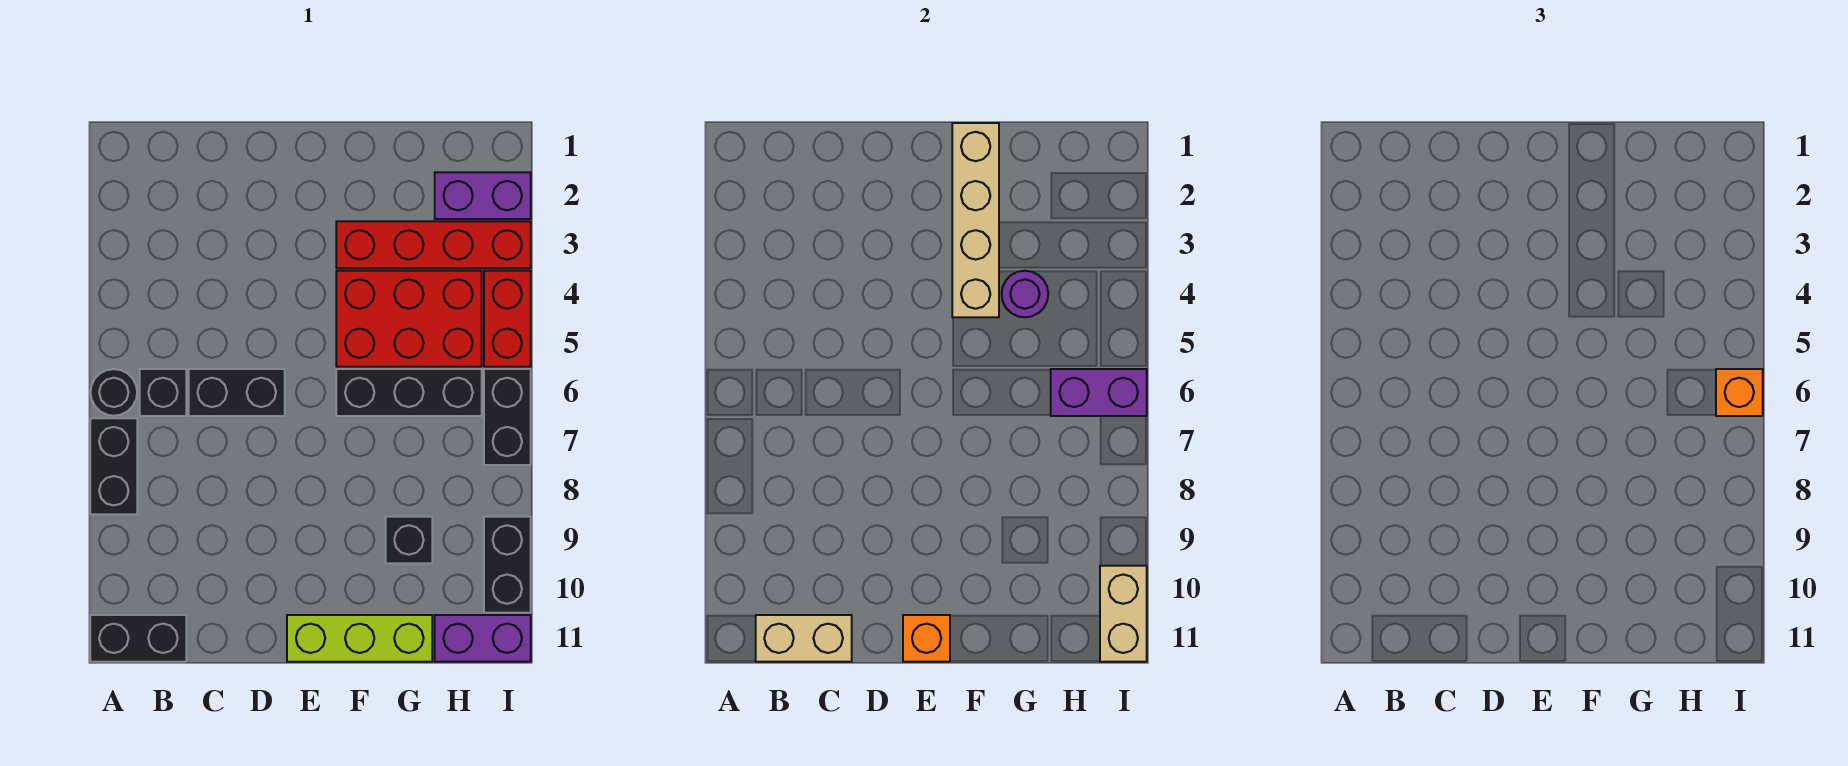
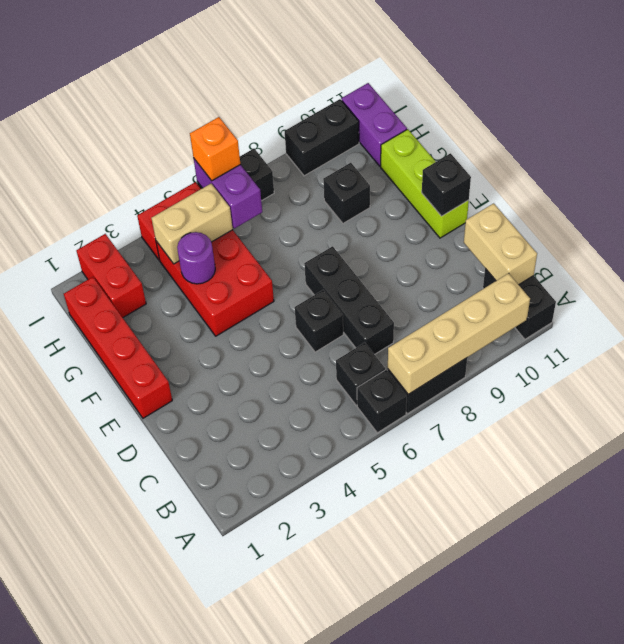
black 1x1 round brick [90,369,137,416] -> black 1x1 brick [357,370,407,433]
black 1x2 brick [189,369,285,416] -> black 1x1 brick [295,290,343,352]
orange 1x1 brick [903,615,950,662] -> black 1x1 brick [422,153,471,216]
tan 1x4 brick [952,123,999,317] -> tan 1x4 brick moved to [388,273,530,394]
red 1x4 brick [336,221,531,268] -> red 1x4 brick moved to [64,277,172,418]
black 1x3 brick [336,369,482,416] -> black 1x3 brick moved to [304,246,394,355]
purple 1x2 brick [435,172,531,219] -> red 1x2 brick [76,234,146,318]
tan 1x2 brick [1100,566,1147,662] -> tan 1x2 brick moved to [151,184,233,264]

